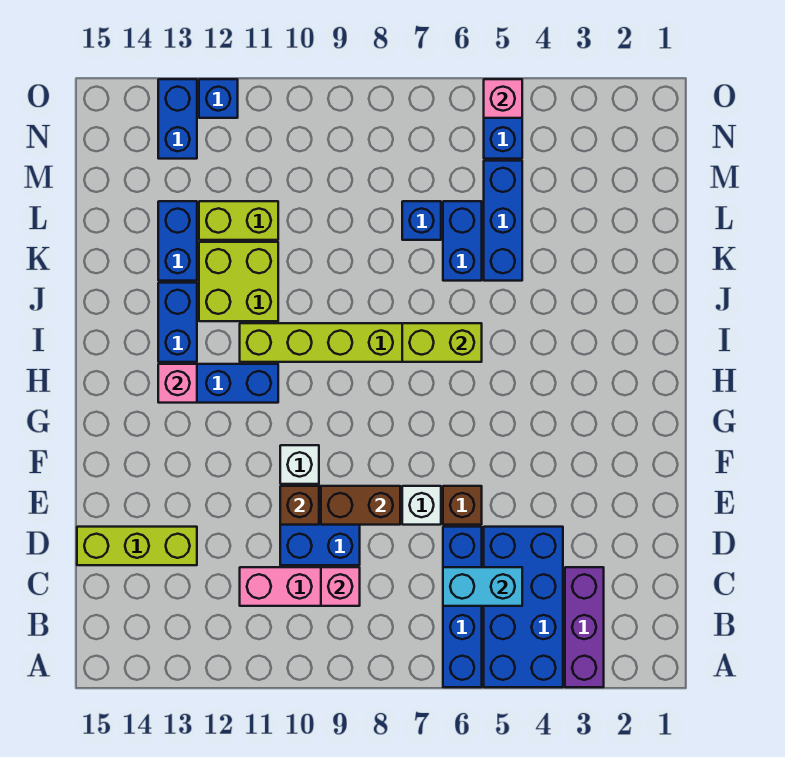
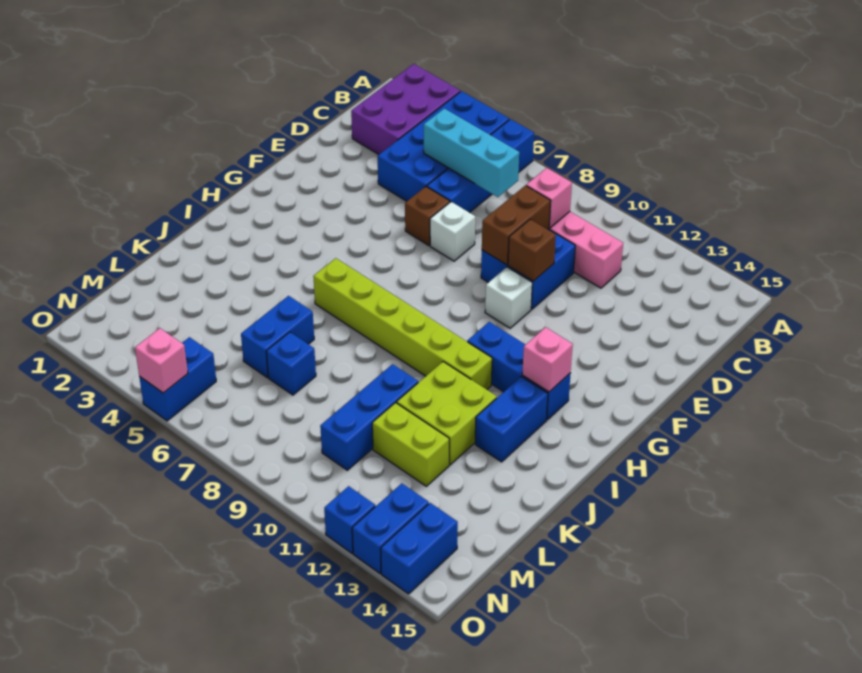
purple 1x3 brick [565,567,604,687] -> purple 2x3 brick [351,64,460,154]
cyan 1x2 brick [443,567,522,606] -> cyan 1x3 brick [424,108,519,197]
lime 1x3 brick [77,527,197,565] -> none
brown 1x2 brick [321,486,400,525] -> brown 1x2 brick turned to [482,185,551,265]
lime 1x2 brick [402,323,482,362] -> none
blue 1x3 brick [484,161,522,281] -> blue 1x3 brick moved to [320,364,418,470]
blue 1x2 brick [158,201,197,281] -> blue 1x2 brick moved to [381,503,458,594]

